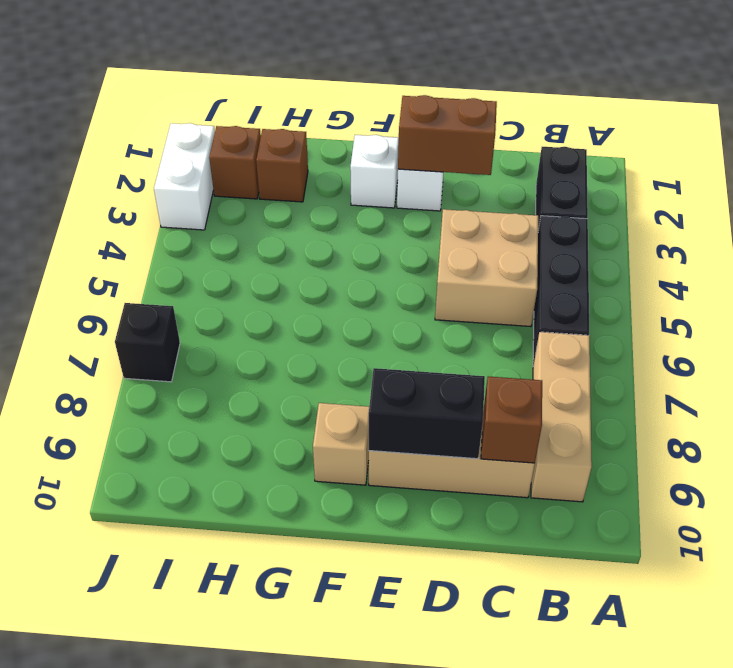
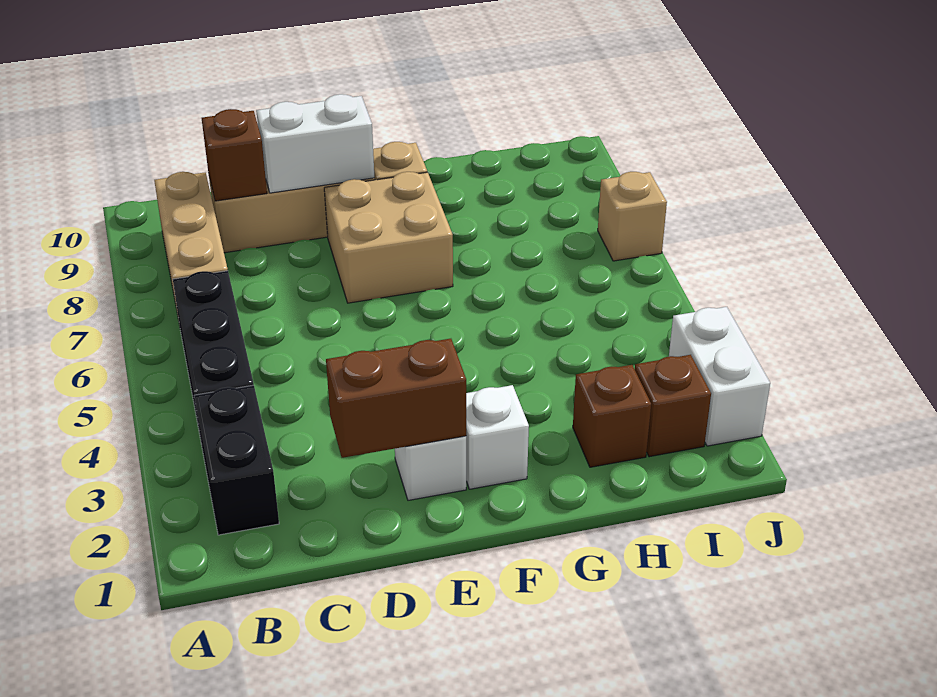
tan 2x2 brick [435,209,538,327] -> tan 2x2 brick moved to [324,172,453,303]
black 1x2 brick [369,368,485,459] -> white 1x2 brick [256,94,374,193]
black 1x1 brick [115,303,180,382] -> tan 1x1 brick [598,172,667,261]

